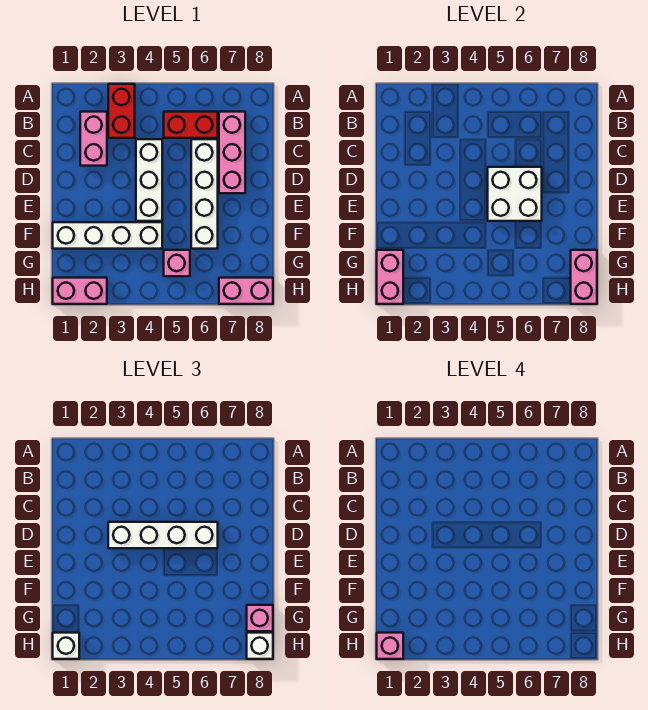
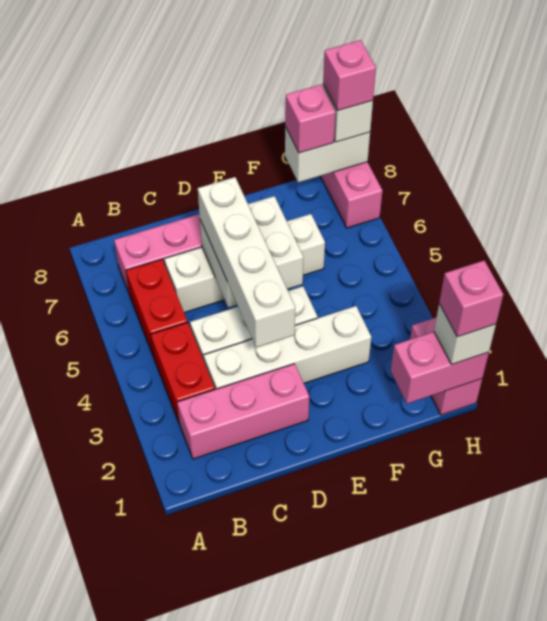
red 1x2 brick [108,84,135,138] -> red 1x2 brick turned to [151,323,215,424]
pink 1x2 brick [80,112,107,166] -> pink 1x3 brick [177,364,309,459]
white 1x4 brick [53,222,162,249] -> white 1x4 brick turned to [204,306,371,389]
pink 1x1 brick [164,250,190,276] -> pink 1x1 brick moved to [323,40,376,111]
pink 1x2 brick [571,250,597,304] -> white 1x2 brick [285,127,370,183]

